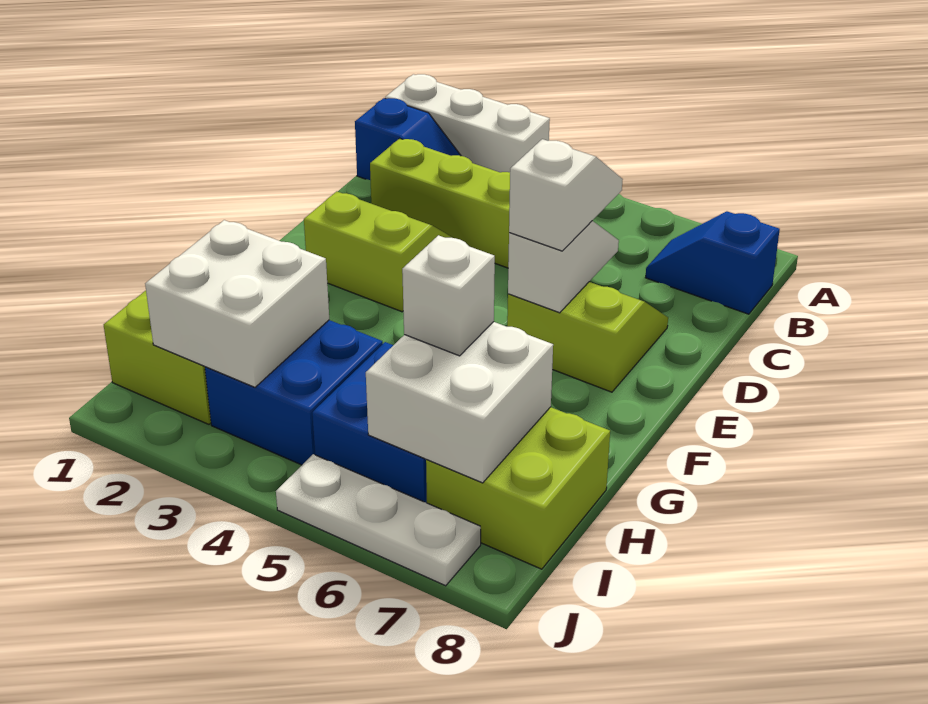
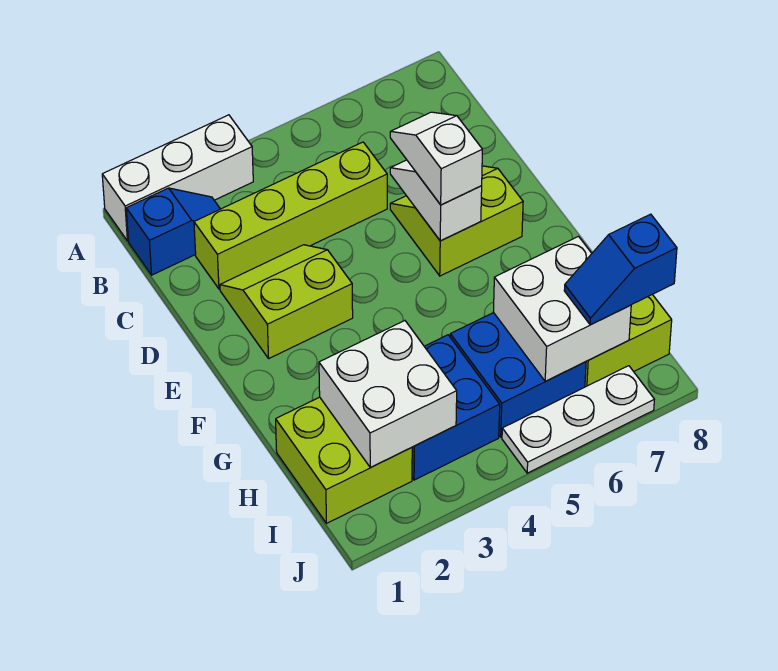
blue 1x2 slope [645,211,780,314] -> blue 1x2 slope moved to [564,214,677,325]
white 1x1 brick [402,235,495,356] -> none

